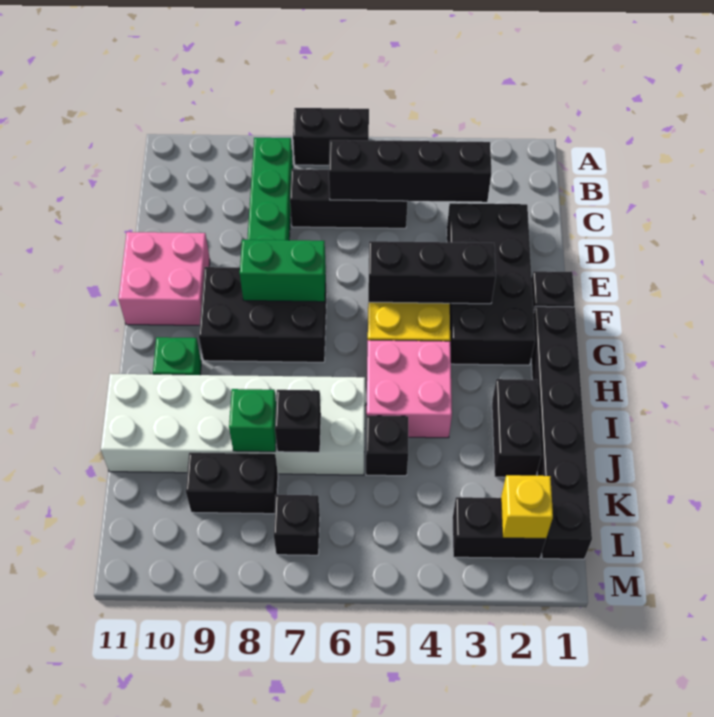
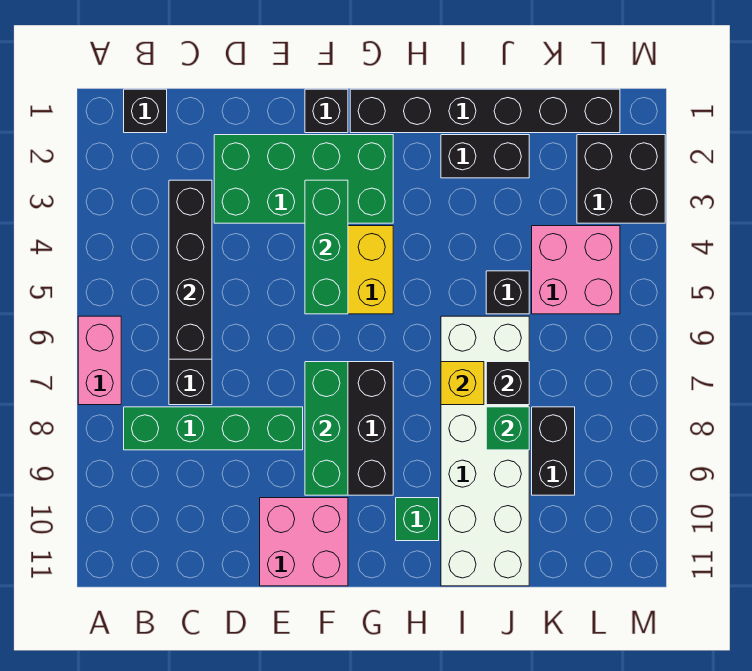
black 1x2 brick [293,108,369,165] -> pink 1x2 brick [78,316,121,405]
black 2x4 brick [447,203,535,365] -> green 2x4 brick [214,135,393,223]
black 1x3 brick [368,241,496,304] -> green 1x3 brick [305,180,348,314]
green 1x2 brick [240,240,326,302] -> green 1x3 brick [305,362,348,495]
pink 2x2 brick [367,340,452,438] -> pink 2x2 brick moved to [532,226,620,314]
black 1x2 brick [453,497,546,559] -> black 2x2 brick [577,135,665,223]
yellow 1x1 brick [501,475,553,538] -> yellow 1x1 brick moved to [441,362,484,405]
black 1x1 brick [274,495,320,555] -> black 1x1 brick moved to [124,89,167,133]

